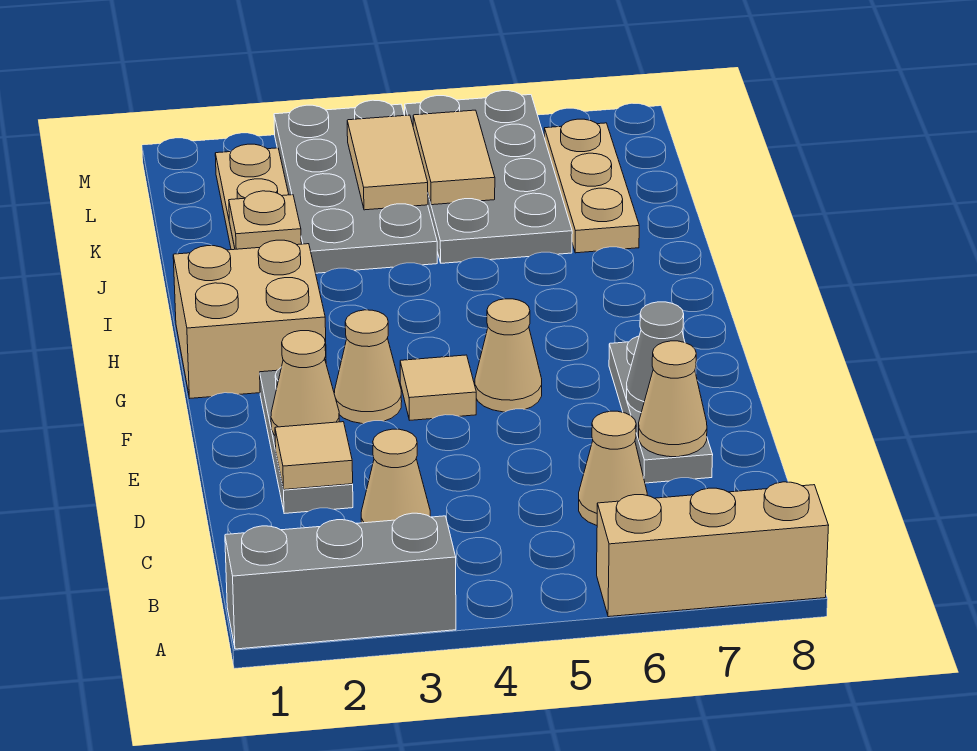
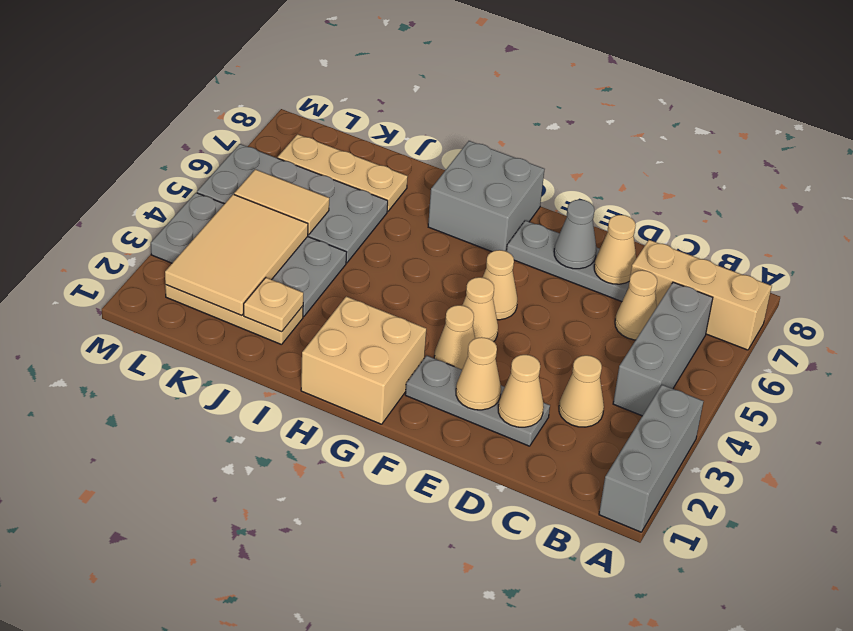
tan 1x3 brick [597,482,829,617] -> tan 1x3 brick turned to [630,240,772,350]
none -> grey 1x3 brick [613,282,713,416]
tan 1x1 tile [275,422,353,490] -> tan 1x1 cone [498,355,544,427]
tan 1x1 tile [400,355,476,420] -> tan 1x1 cone [462,277,498,342]
none -> grey 2x2 brick [428,141,545,252]
tan 1x2 tile [347,115,428,210] -> tan 2x3 tile [165,194,308,316]

